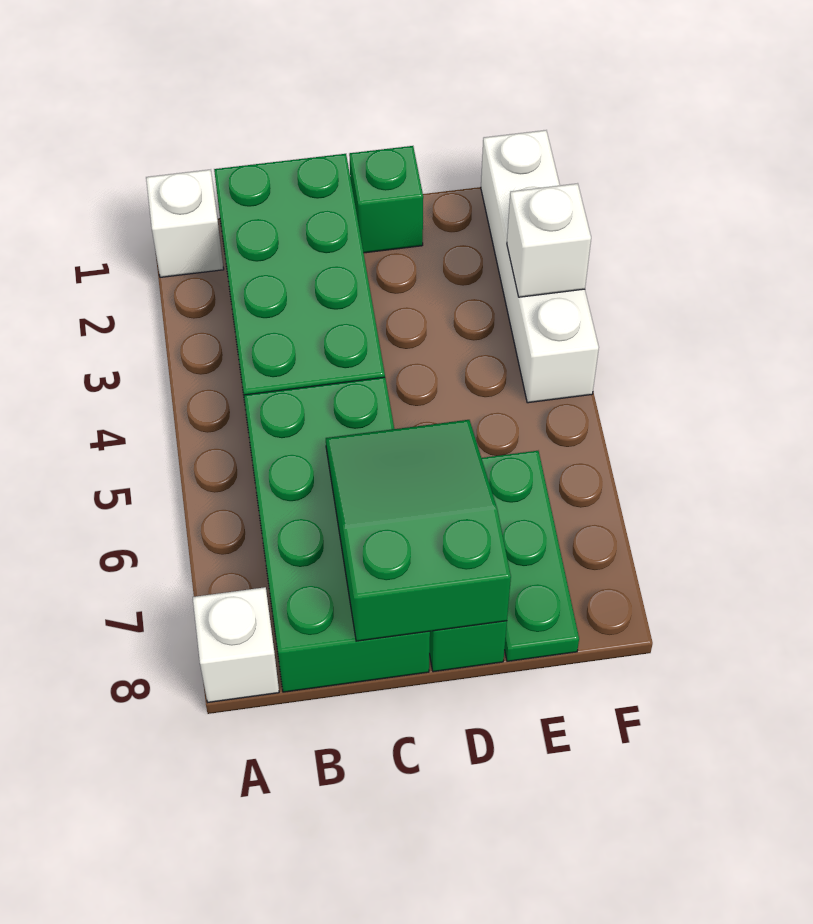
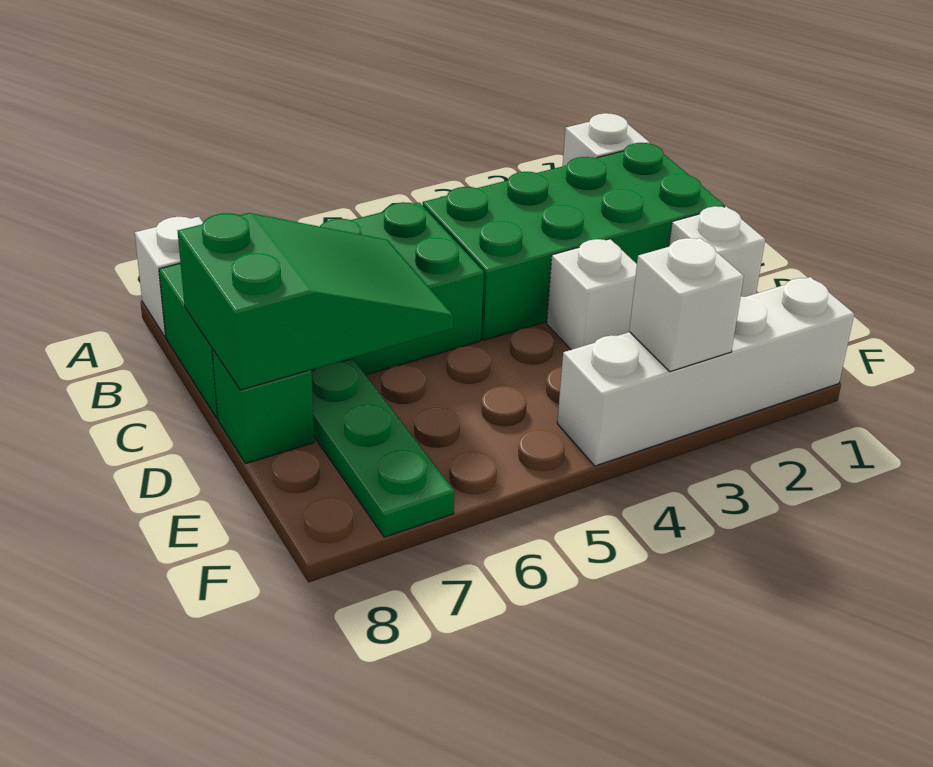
green 1x1 brick [349,146,423,253] -> white 1x1 brick [669,206,765,297]
none -> white 1x1 brick [547,239,637,350]
green 1x3 plate [482,451,579,661] -> green 1x3 plate turned to [311,359,454,537]

